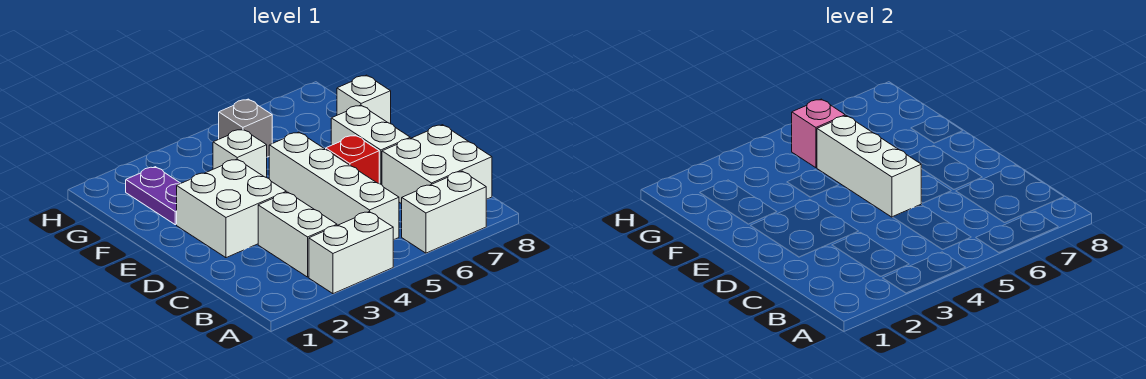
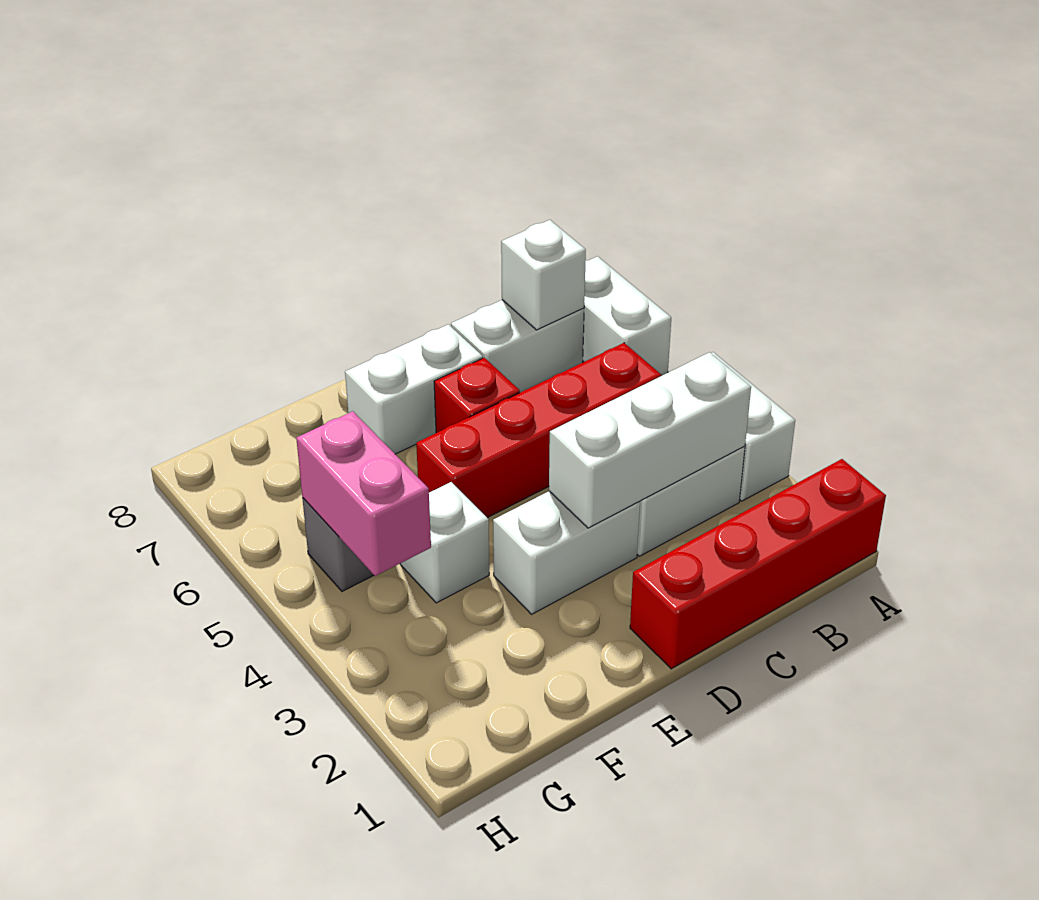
none -> red 1x4 brick [630,459,886,669]
white 1x4 brick [269,132,399,240] -> red 1x4 brick [416,343,662,518]
white 2x2 brick [382,125,492,204] -> white 1x2 brick [451,300,584,393]
white 2x2 brick [177,159,286,258] -> white 1x2 brick [493,491,640,614]
white 1x3 brick [817,116,921,217] -> white 1x3 brick moved to [549,352,751,528]
purple 1x2 plate [126,167,181,225] -> none
white 1x1 brick [337,75,391,124] -> white 1x1 brick moved to [501,220,586,330]
pink 1x1 brick [792,99,845,168] -> pink 1x2 brick [296,411,431,576]

